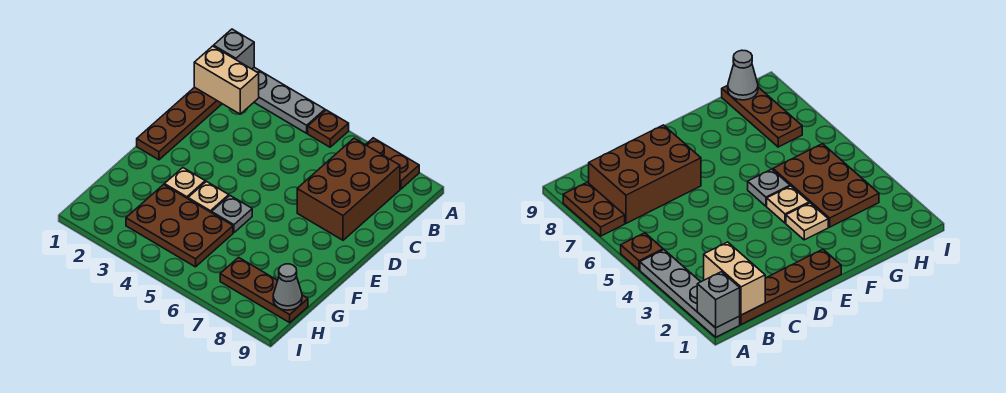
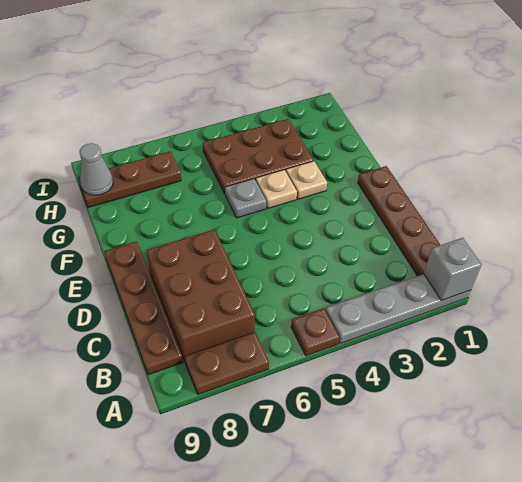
tan 1x2 brick [194,46,259,114] -> none
none -> brown 1x4 plate [105,241,183,375]

